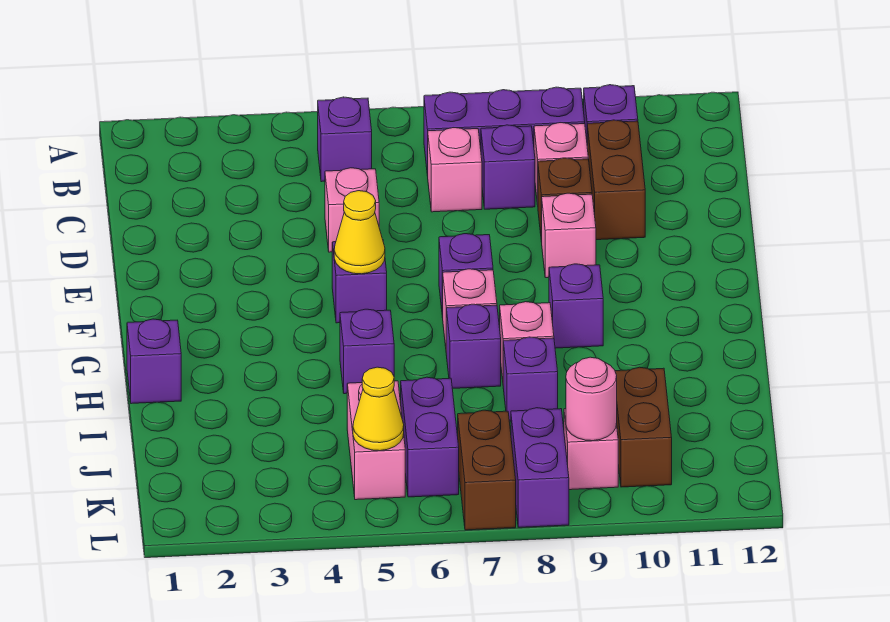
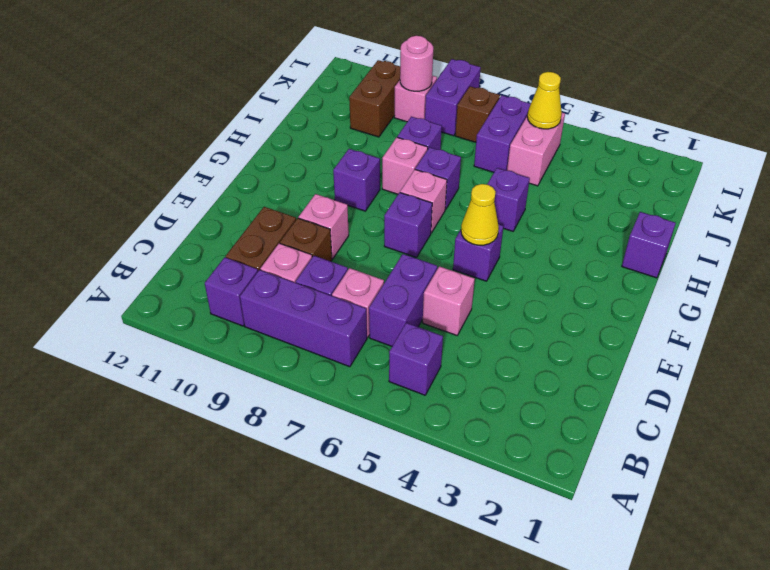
none -> purple 1x2 brick [369,254,437,346]
brown 1x2 brick [458,410,516,530] -> brown 1x1 brick [455,86,500,142]

